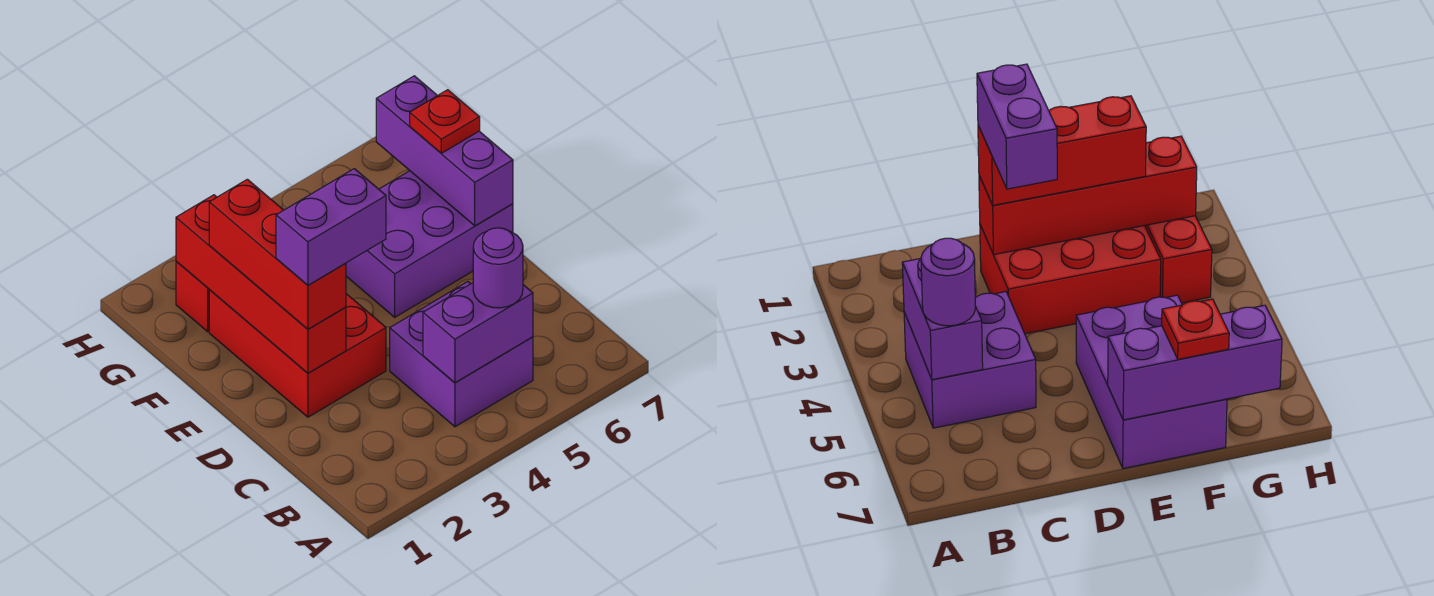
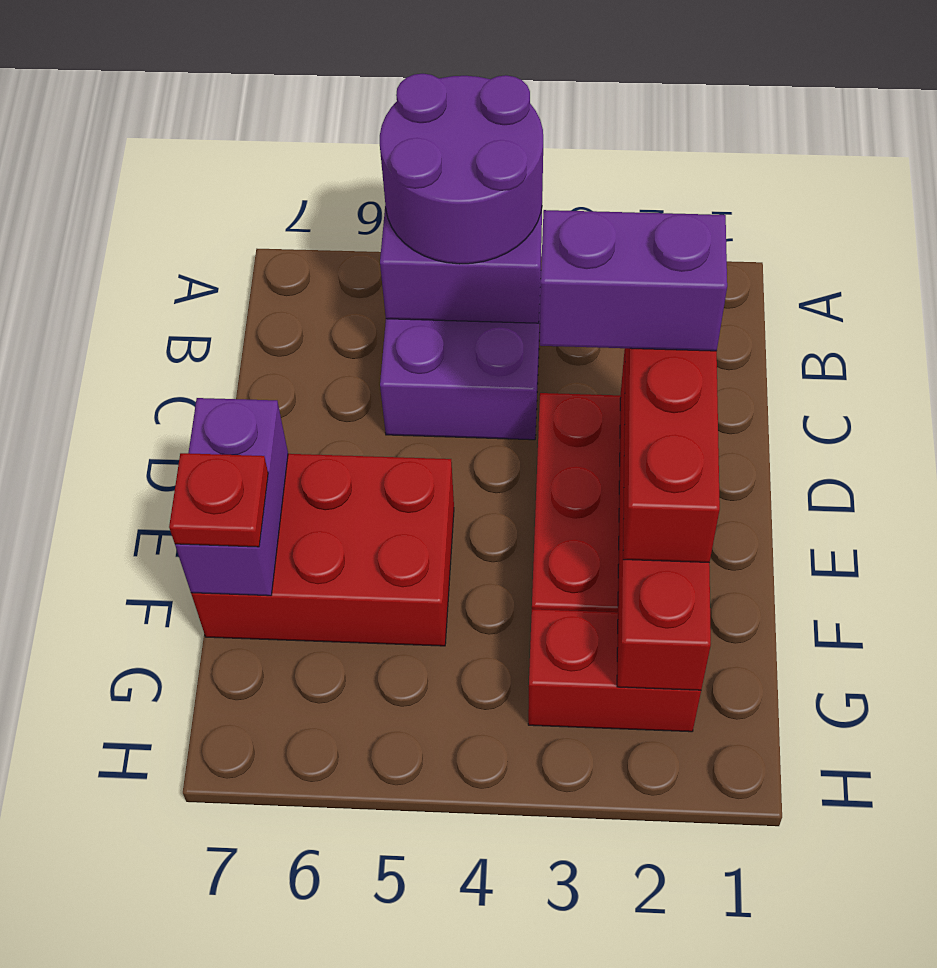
purple 1x1 round brick [473,228,523,308] -> purple 2x2 round brick [380,74,543,264]
purple 2x3 brick [346,171,513,317] -> red 2x3 brick [191,454,454,646]
purple 1x3 brick [376,76,513,226] -> purple 1x2 brick [175,398,288,596]

